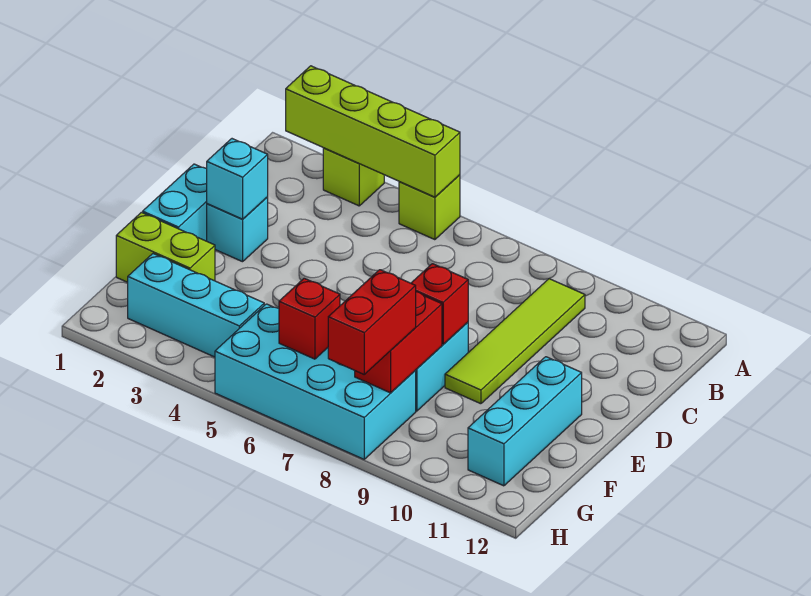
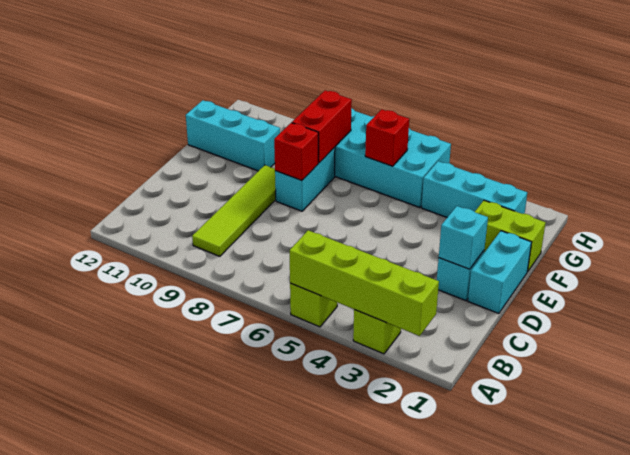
cyan 1x3 brick [468,357,582,486] -> cyan 1x3 brick turned to [186,100,280,171]
red 1x2 brick [328,270,416,374] -> none

